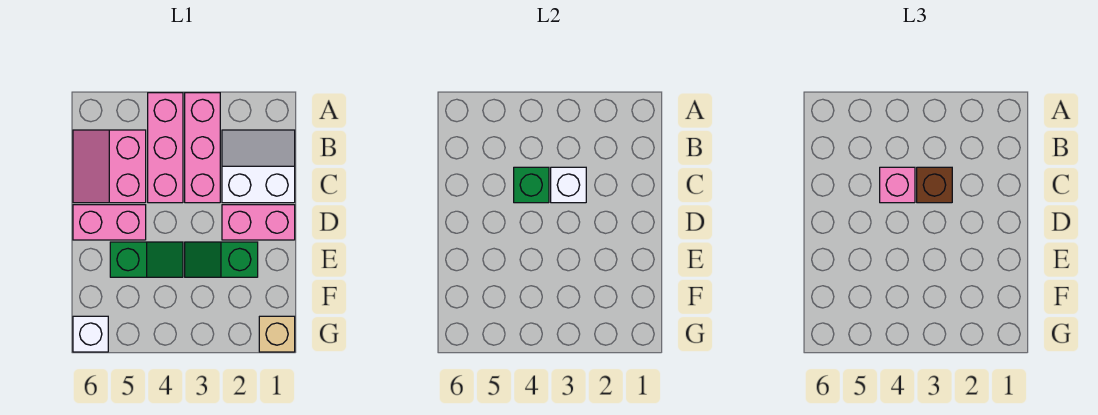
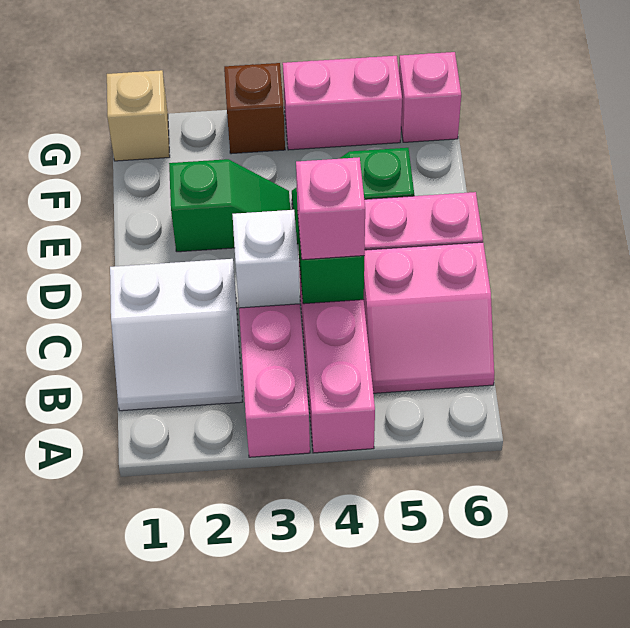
pink 2x2 slope [73,130,146,203] -> pink 2x2 slope turned to [364,242,494,393]
brown 1x1 brick [917,167,952,203] -> brown 1x1 brick moved to [224,63,285,154]
pink 1x2 brick [222,205,295,240] -> pink 1x2 brick moved to [283,56,402,150]
white 1x1 brick [73,316,108,352] -> pink 1x1 brick [399,52,461,142]

